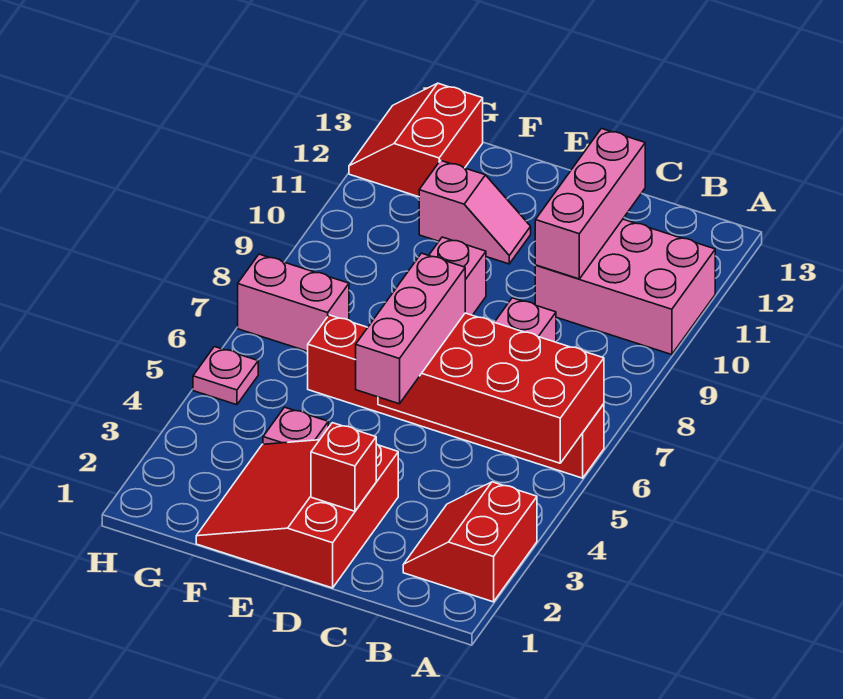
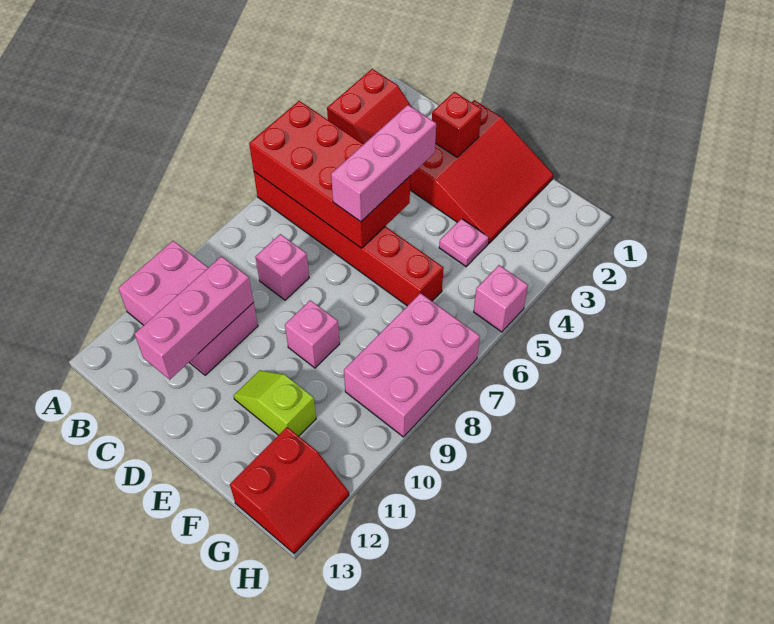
pink 1x2 slope [419,160,531,264] -> lime 1x2 slope [234,370,316,436]
pink 1x2 brick [238,254,349,351] -> pink 2x3 brick [344,293,480,437]
pink 1x1 plate [193,347,258,405] -> pink 1x1 brick [474,265,528,332]

